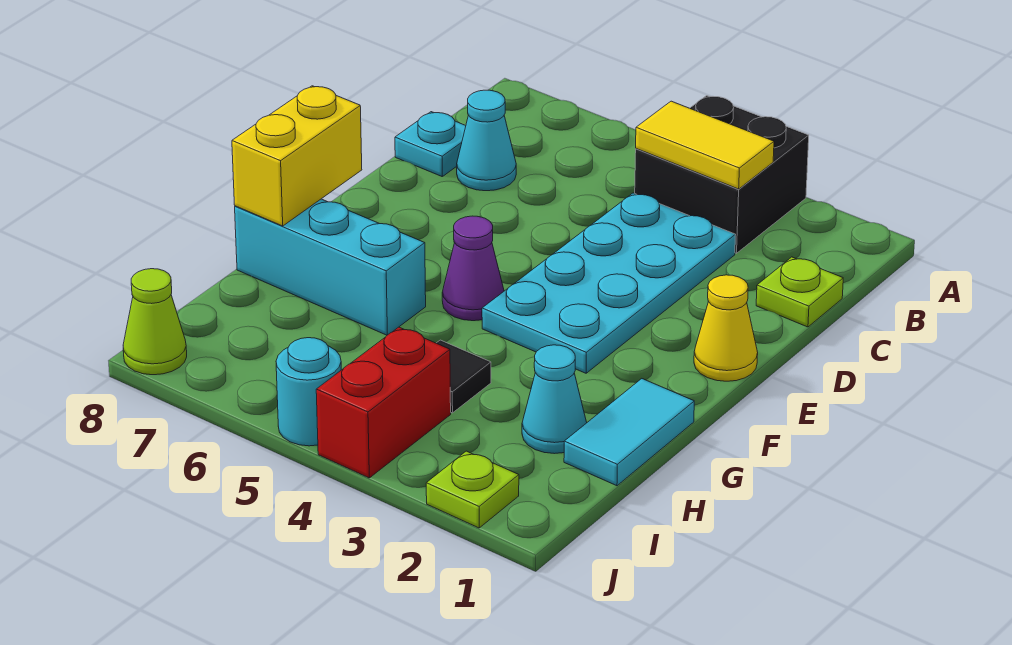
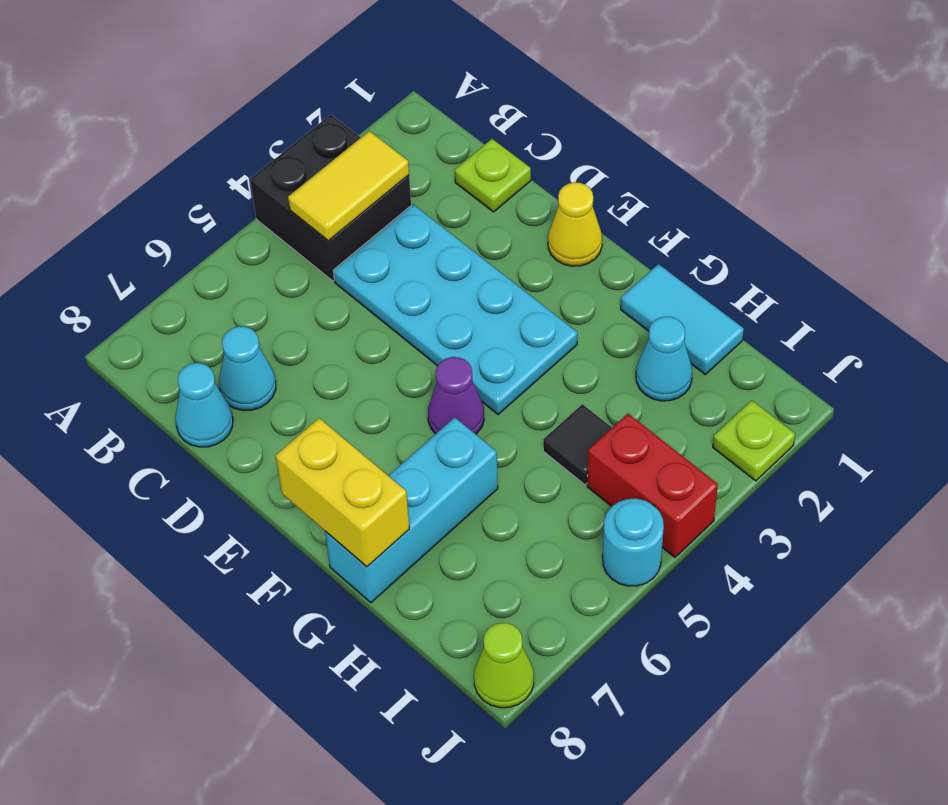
cyan 1x1 plate [395,112,466,176] -> cyan 1x1 cone [176,363,233,447]

